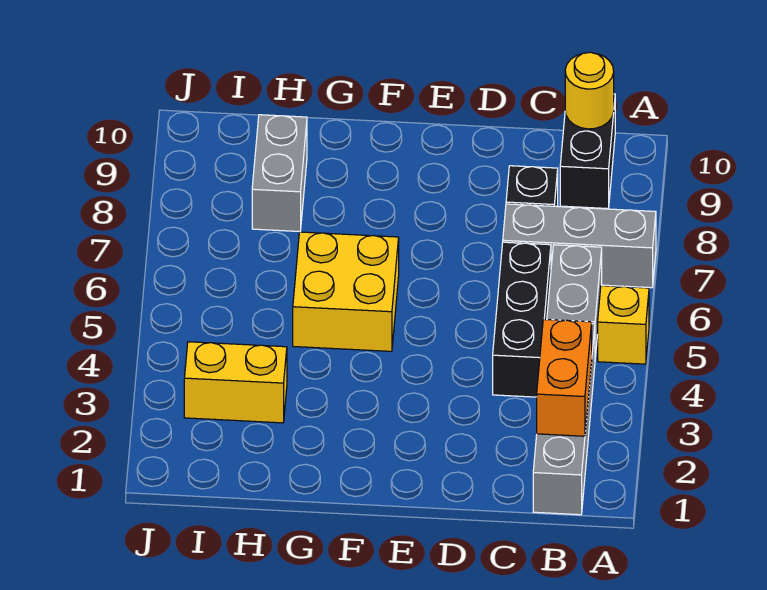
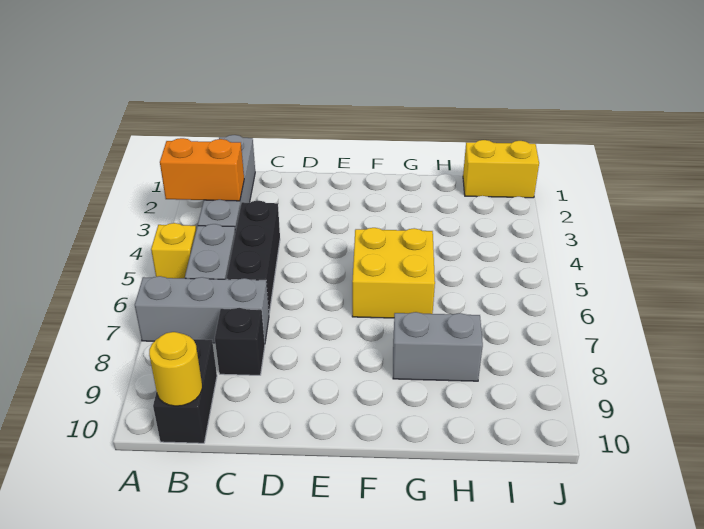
orange 1x2 brick [537,319,592,436] -> orange 1x2 brick turned to [160,138,244,201]
yellow 1x2 brick [184,342,287,423] -> yellow 1x2 brick moved to [463,140,539,198]
grey 1x2 brick [252,115,307,232] -> grey 1x2 brick turned to [393,312,483,381]

